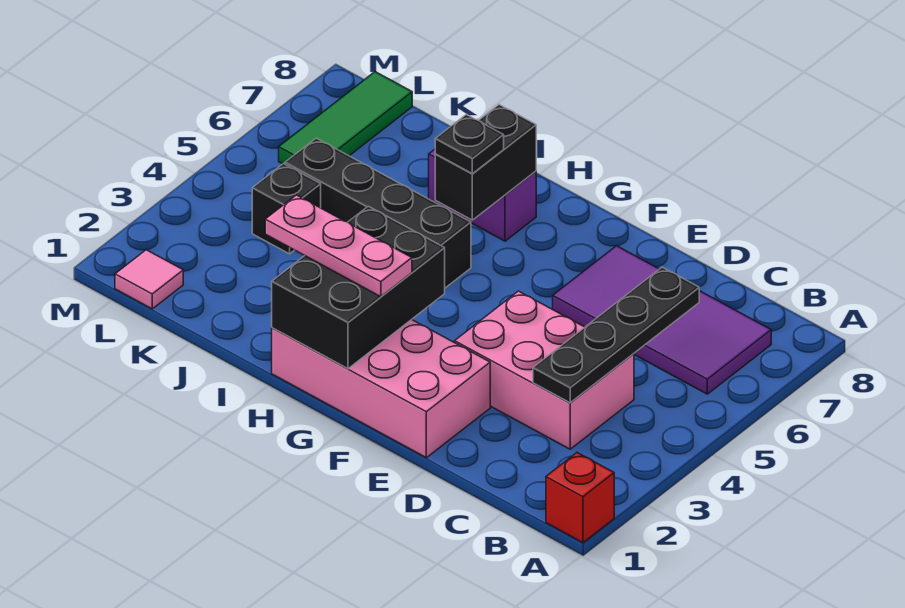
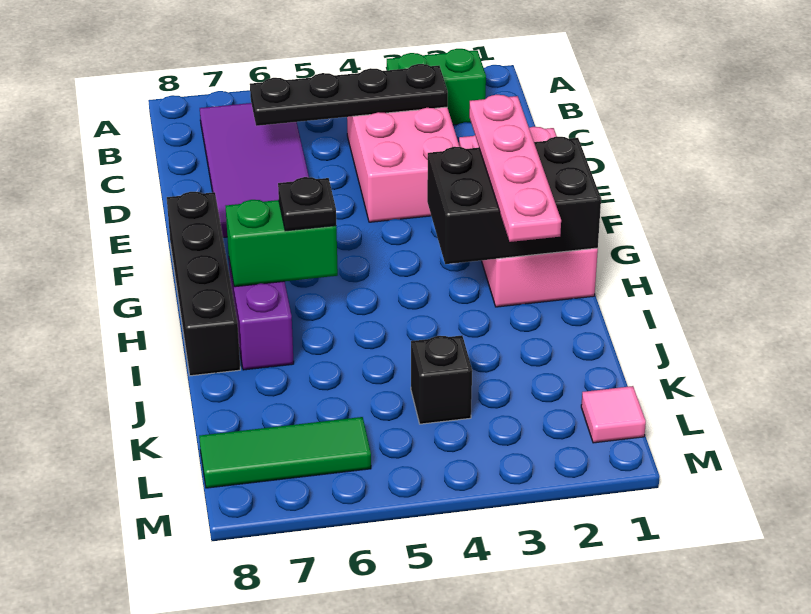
red 1x1 brick [546,453,614,543] -> none
none -> green 1x2 brick [387,49,486,125]
pink 1x3 plate [265,195,412,297] -> pink 1x4 plate [469,95,561,242]
black 1x4 brick [285,138,471,288] -> black 1x4 brick moved to [167,192,240,376]
black 1x2 brick [435,105,536,220] -> green 1x2 brick [226,200,338,287]

